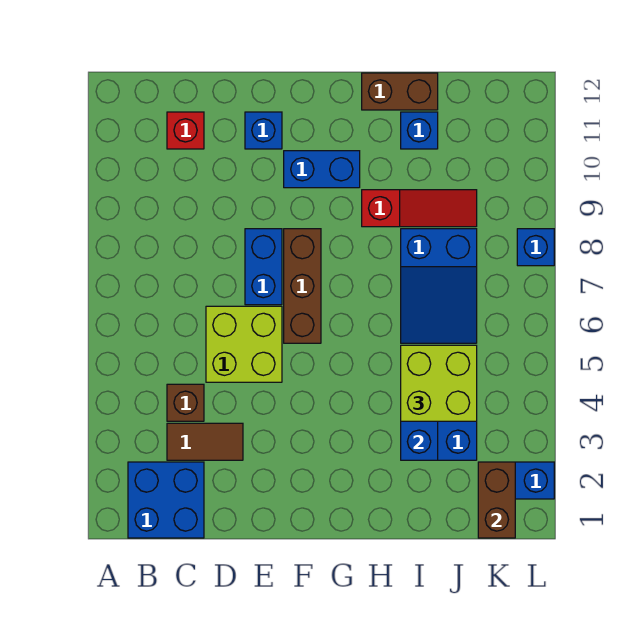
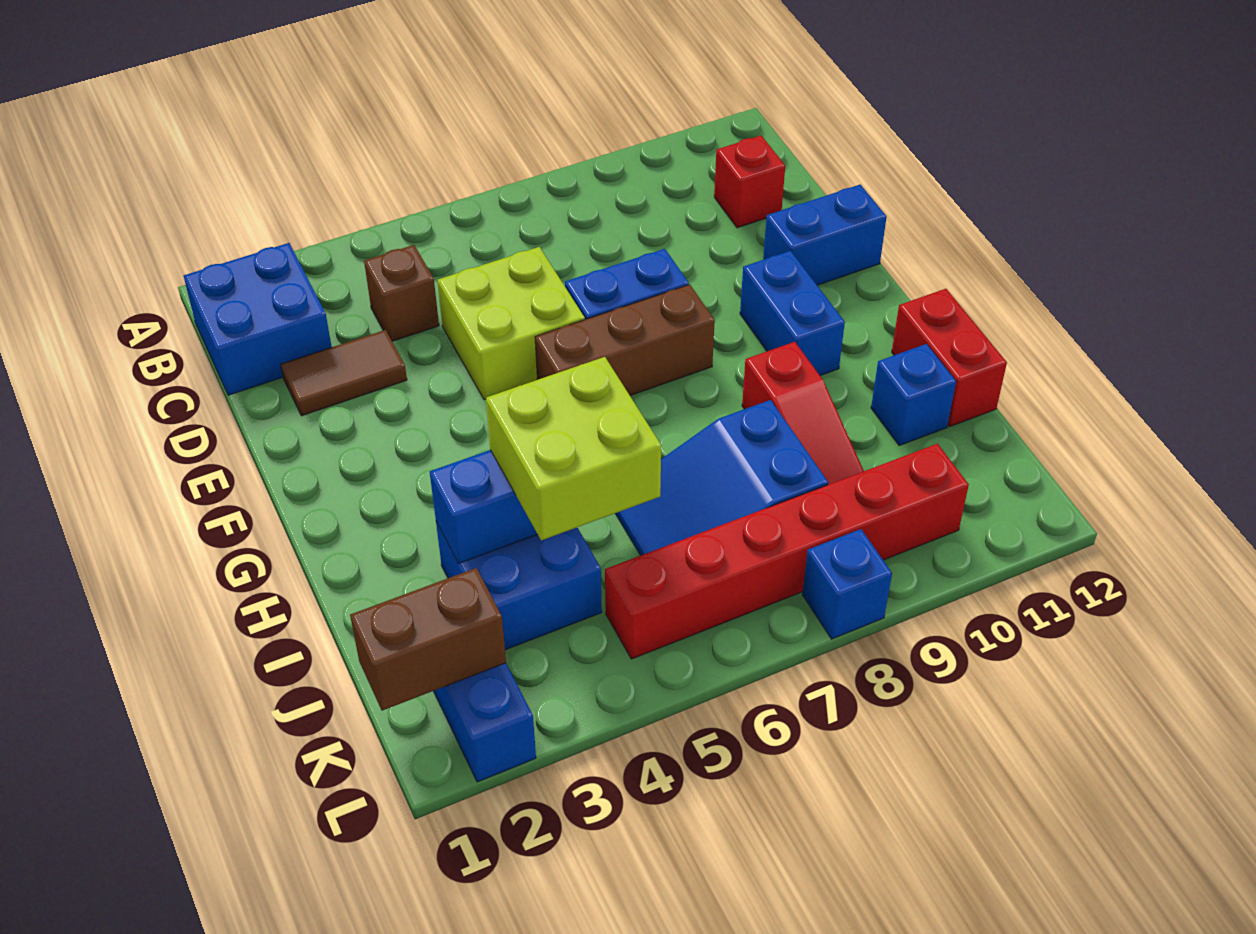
brown 1x2 tile [167,423,243,460] -> brown 1x2 tile turned to [281,330,407,416]
blue 1x1 brick [245,112,282,149] -> blue 1x2 brick [763,185,887,285]
brown 1x2 brick [362,73,438,110] -> red 1x2 brick [892,289,1007,427]
none -> red 1x6 brick [605,444,969,659]

